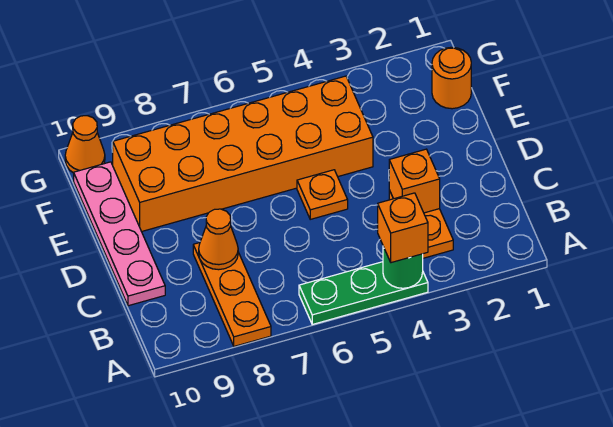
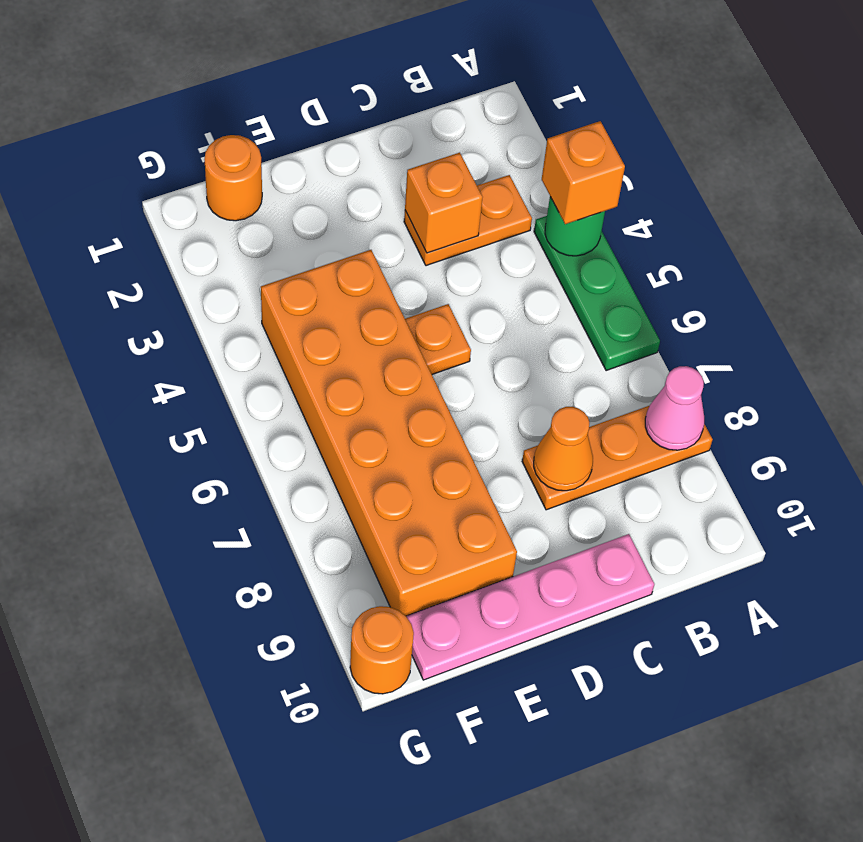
none -> pink 1x1 cone [645,366,704,450]
orange 1x1 cone [65,116,105,173] -> orange 1x1 round brick [350,606,414,694]

